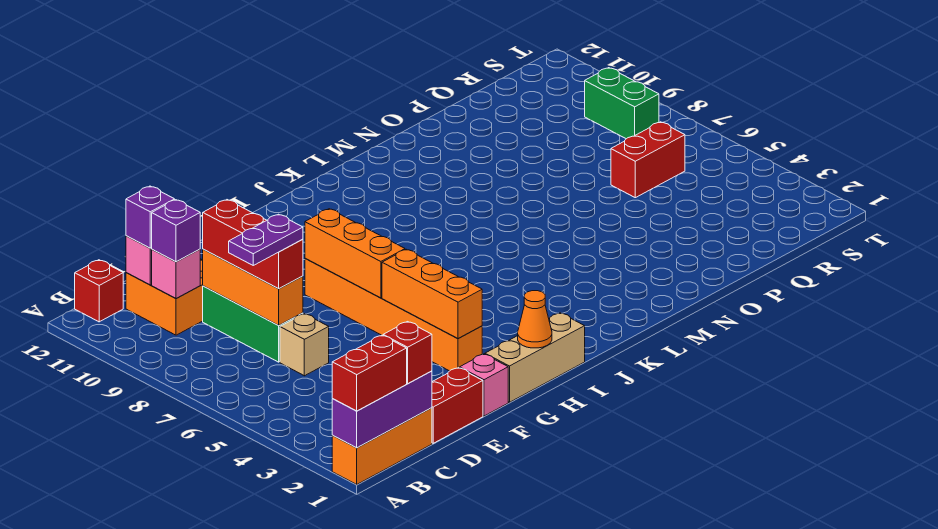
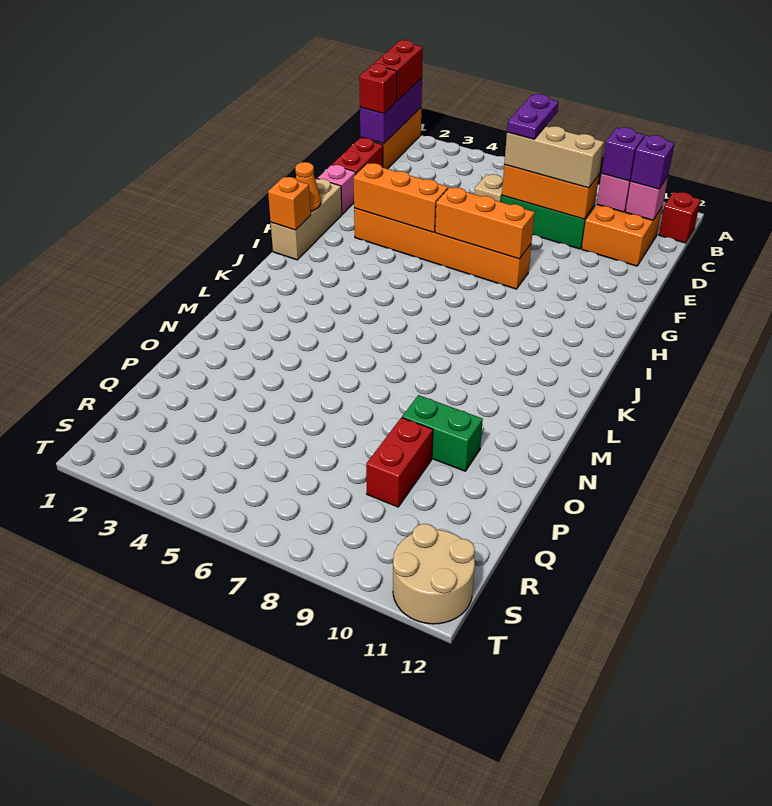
red 1x3 brick [203,200,303,289] -> tan 1x3 brick [504,126,604,188]
none -> orange 1x1 brick [268,177,311,230]
red 1x2 brick [611,122,685,198] -> red 1x2 brick moved to [366,418,433,507]
green 1x2 brick [585,68,659,139] -> green 1x2 brick moved to [402,395,483,471]
none -> tan 2x2 round brick [393,524,475,624]

